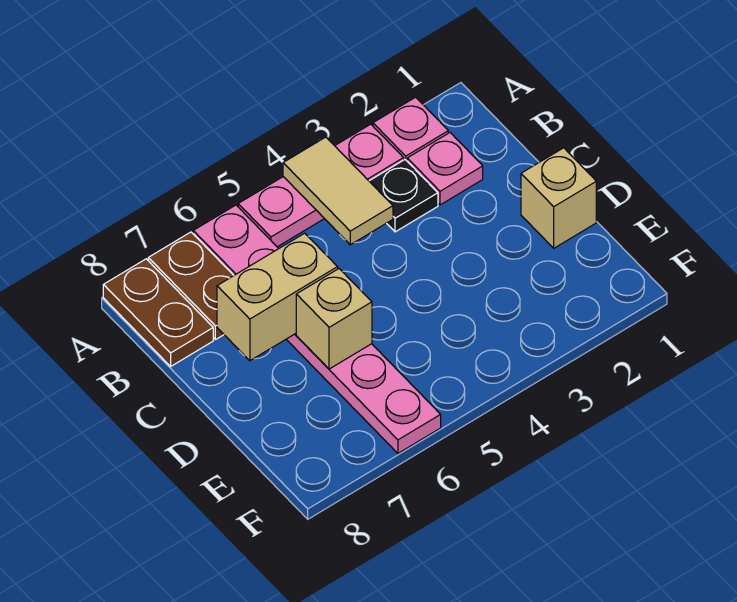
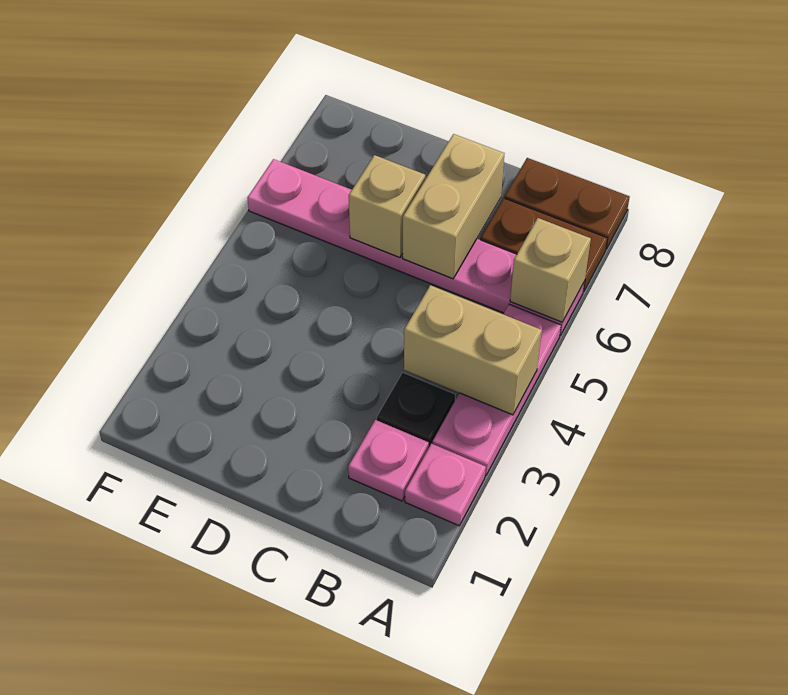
tan 1x2 tile [283,137,393,245] -> tan 1x2 brick [404,285,542,415]
tan 1x1 brick [521,148,596,248] -> tan 1x1 brick moved to [510,218,591,322]

